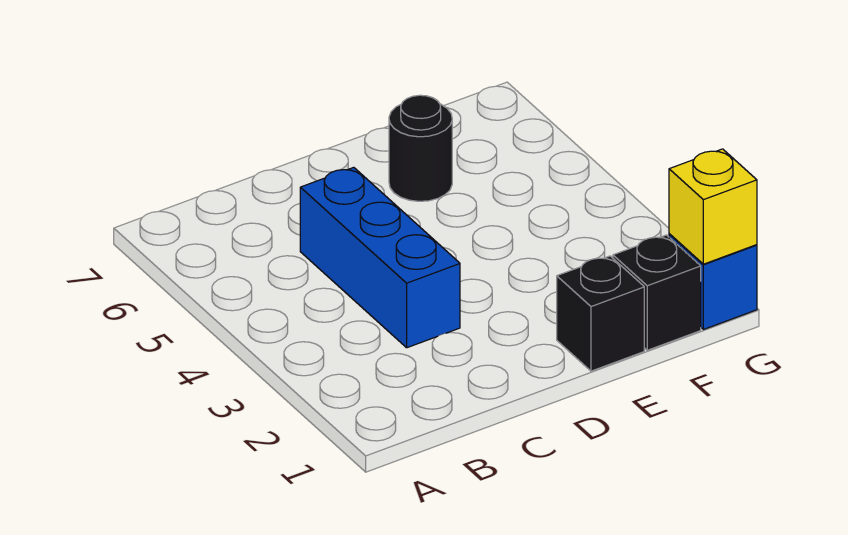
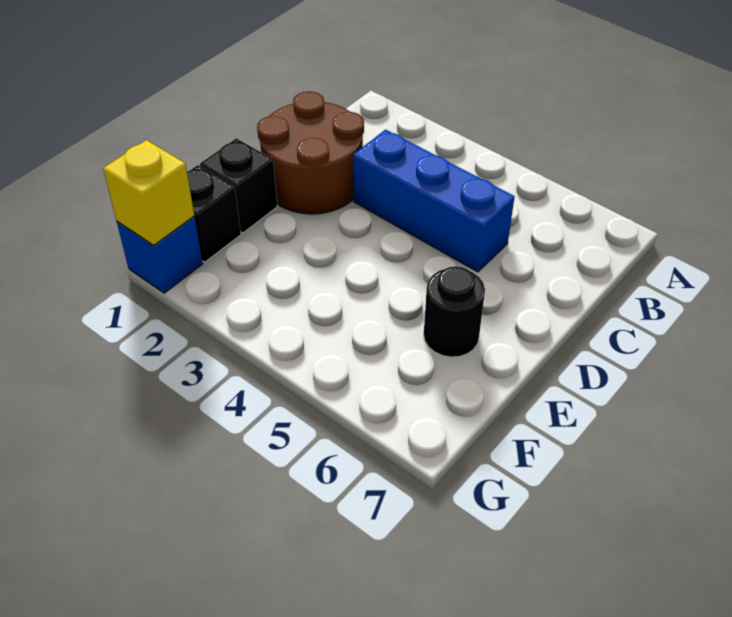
none -> brown 2x2 round brick [257,91,364,214]

